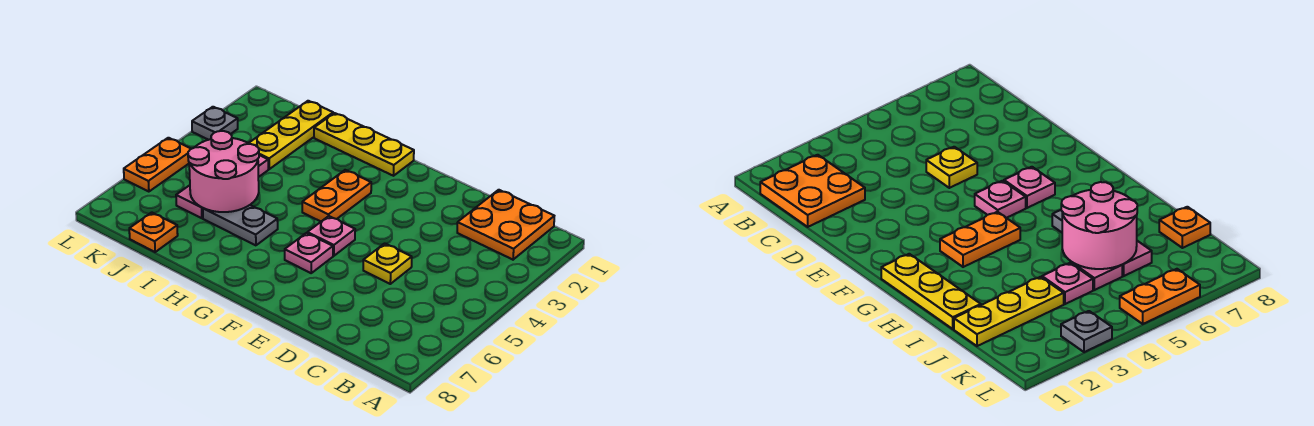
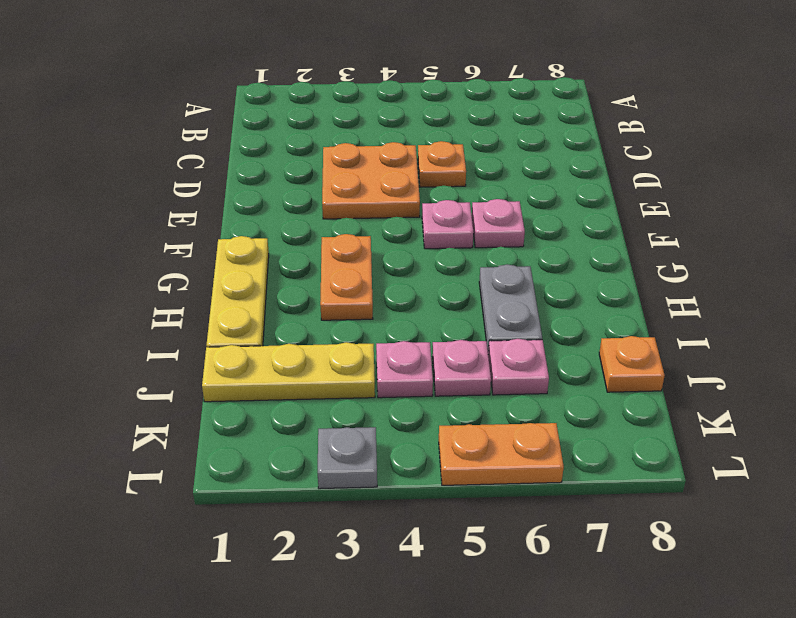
orange 2x2 plate [457,190,554,260] -> orange 2x2 plate moved to [322,142,420,219]
yellow 1x1 plate [363,243,412,284] -> orange 1x1 plate [418,141,466,187]
orange 1x2 plate [302,170,371,221] -> orange 1x2 plate turned to [320,234,373,320]
pink 2x2 round brick [188,131,259,212] -> none

